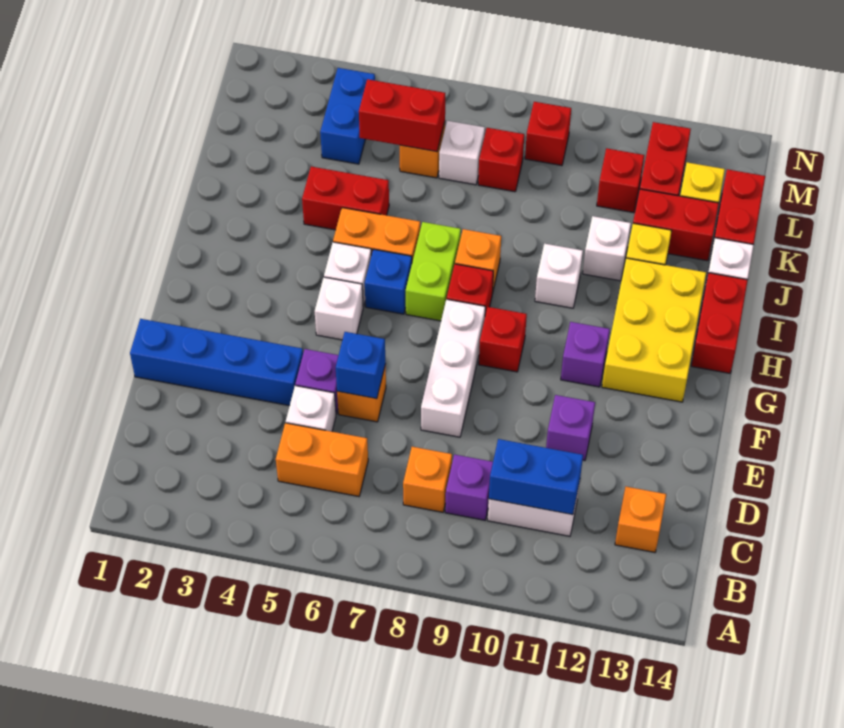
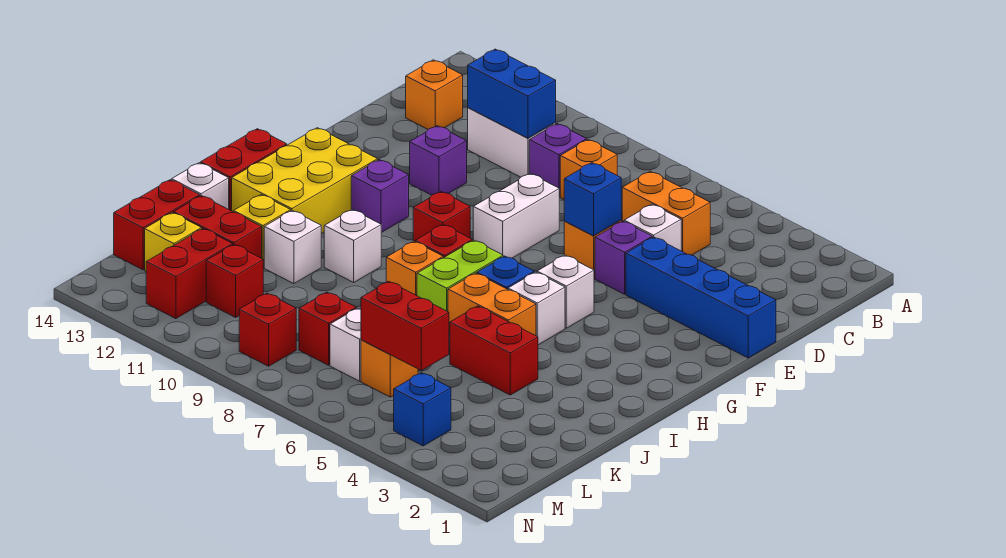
white 1x3 brick [421,299,485,437] -> white 1x2 brick [473,173,559,258]
blue 1x2 brick [320,68,375,164] -> blue 1x1 brick [394,373,451,446]

